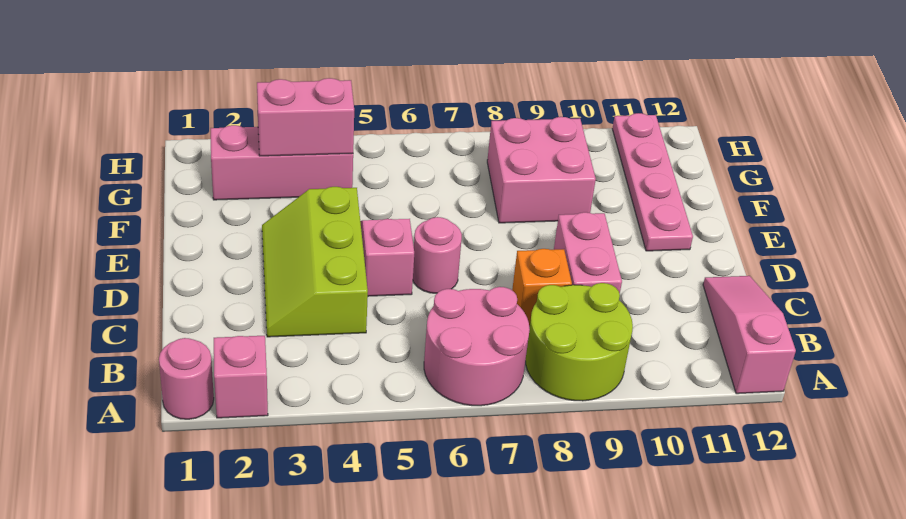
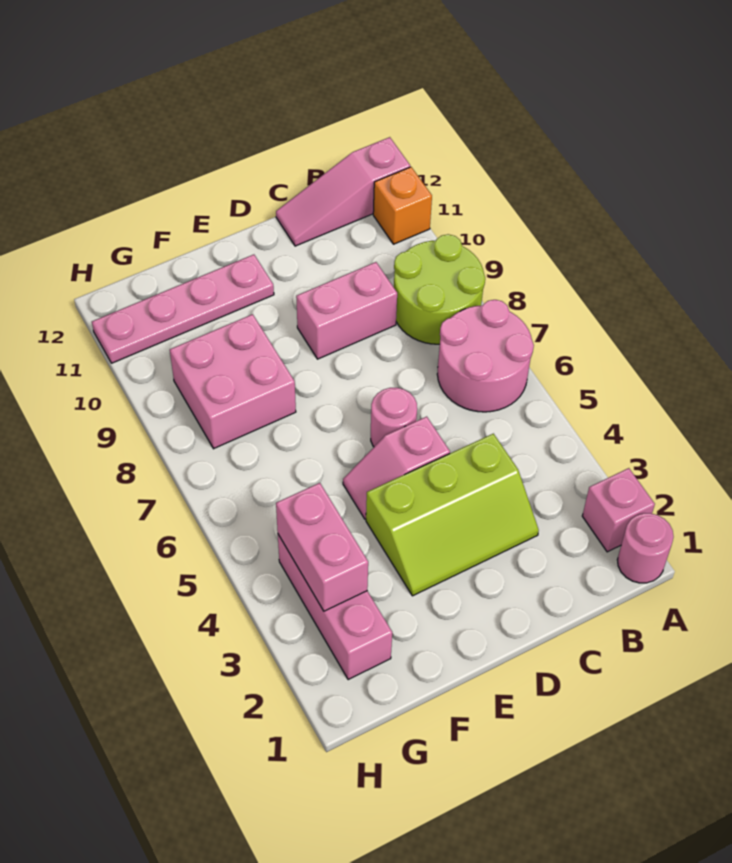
orange 1x1 brick [512,249,572,326] -> orange 1x1 brick moved to [373,167,432,244]

